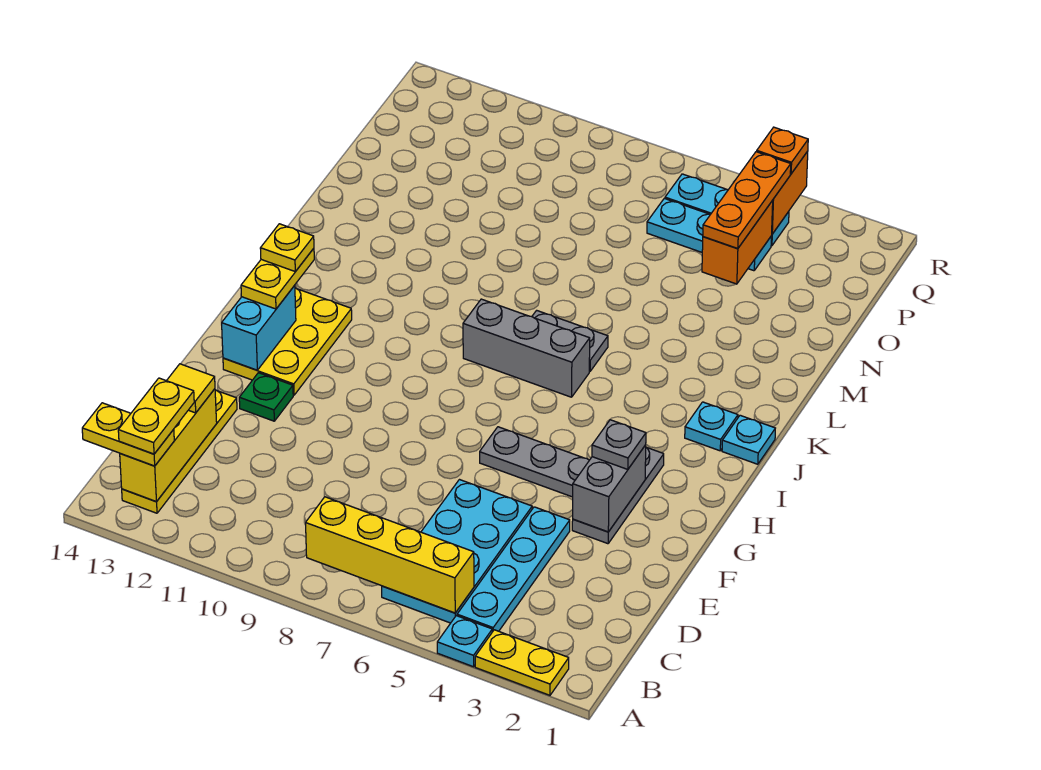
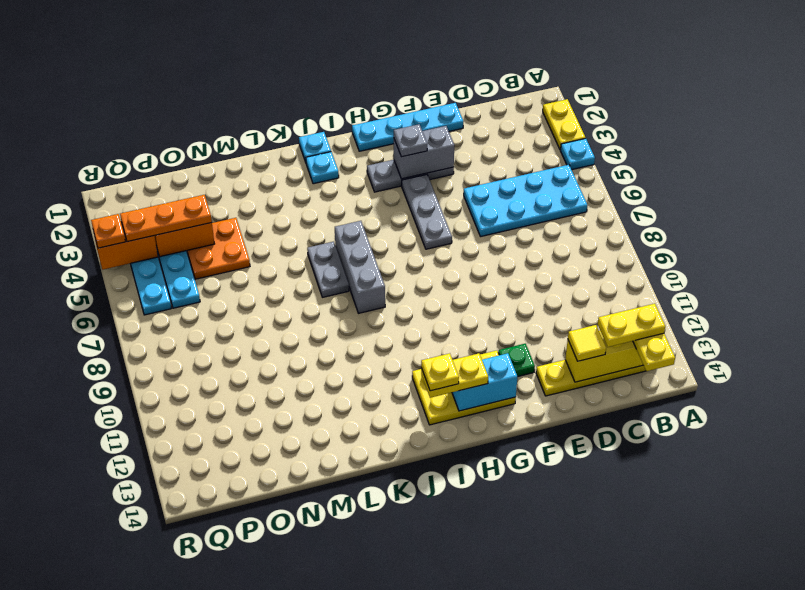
cyan 1x4 plate [457,507,570,632] -> cyan 1x4 plate moved to [352,103,463,151]
yellow 1x4 brick [306,497,474,613] -> none
none -> orange 2x2 plate [187,218,250,279]

